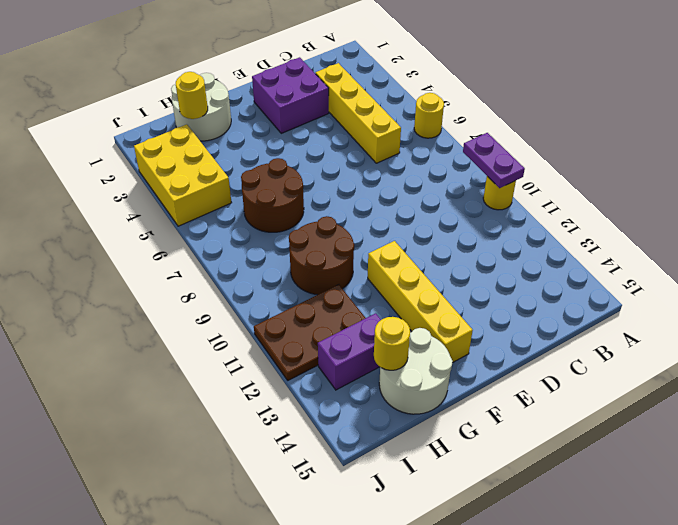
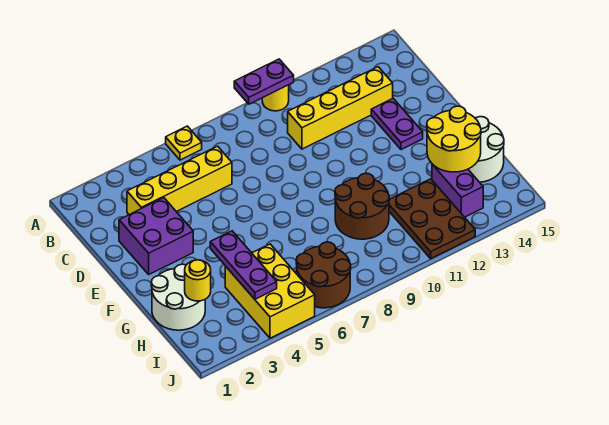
yellow 1x1 round brick [414,93,444,138] -> yellow 1x1 plate [166,126,202,160]
none -> purple 1x2 plate [371,99,423,150]
yellow 1x4 brick [368,241,473,363] -> yellow 1x4 brick moved to [288,67,393,149]
none -> purple 1x3 plate [210,231,277,299]
brown 2x2 round brick [241,158,304,232] -> brown 2x2 round brick moved to [296,242,351,308]
yellow 1x1 round brick [374,317,410,370] -> yellow 2x2 round brick [427,106,481,172]
yellow 2x3 brick [134,124,232,226] -> yellow 2x3 brick turned to [225,244,315,338]

